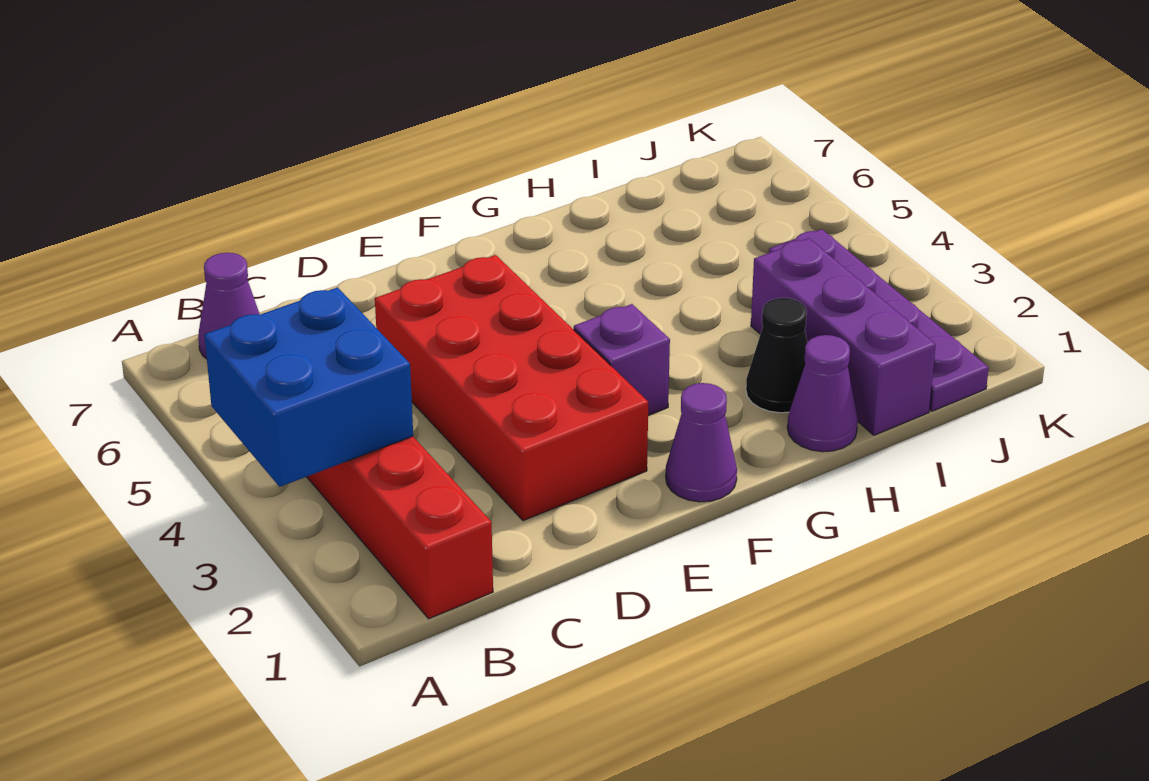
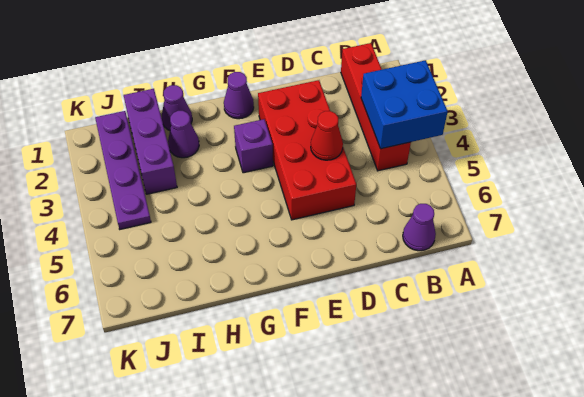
none -> red 1x1 cone [311,111,343,160]
black 1x1 cone [746,298,807,413] -> purple 1x1 cone [168,111,199,158]

